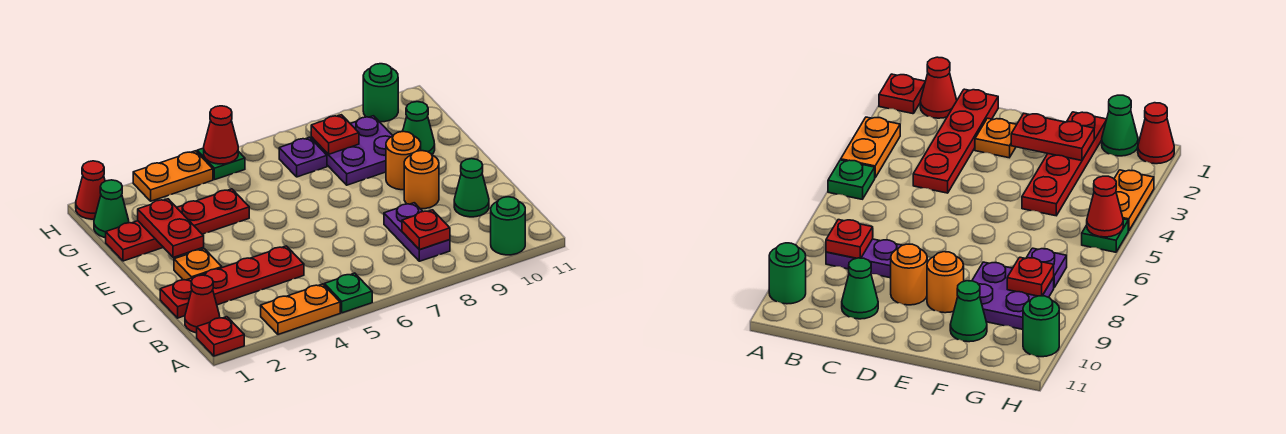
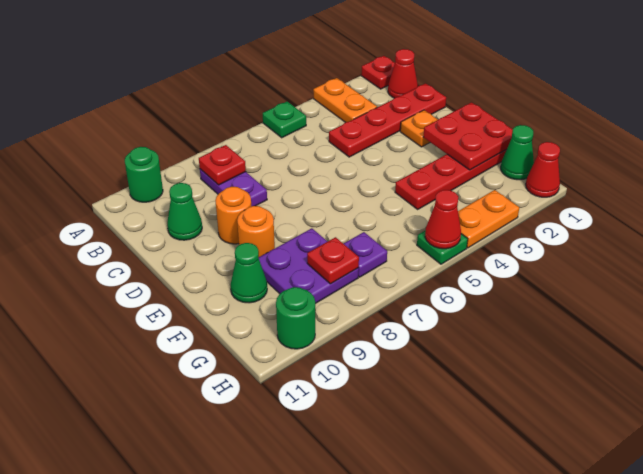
orange 1x2 plate [261,284,340,334] -> orange 1x2 plate turned to [313,78,377,123]
red 1x2 plate [138,199,204,257] -> red 2x2 plate [423,102,513,170]

